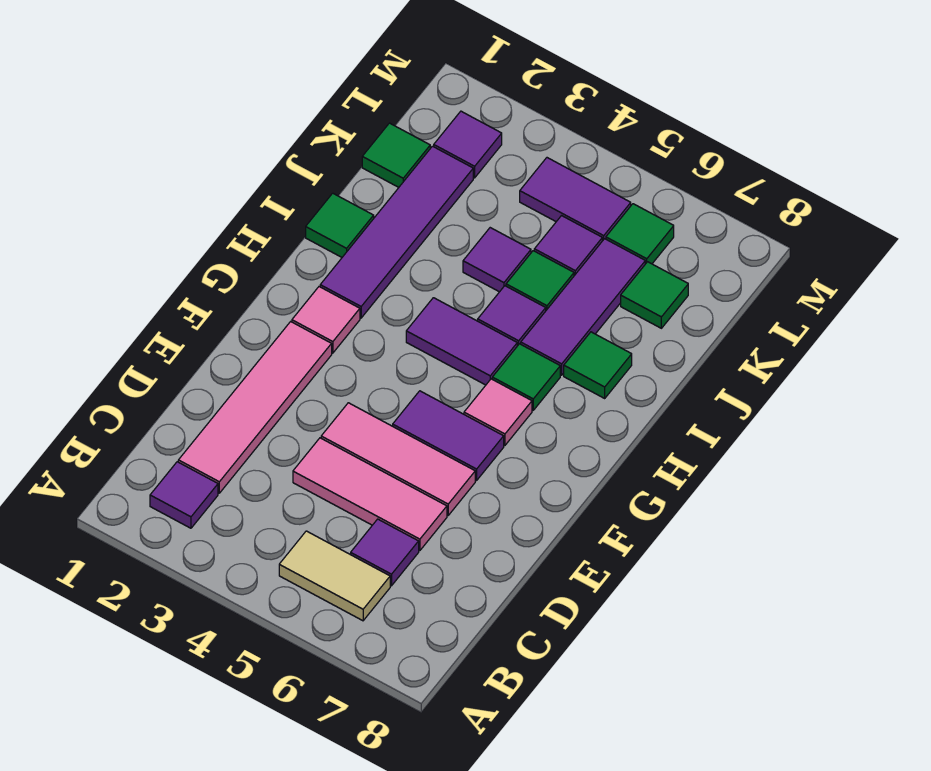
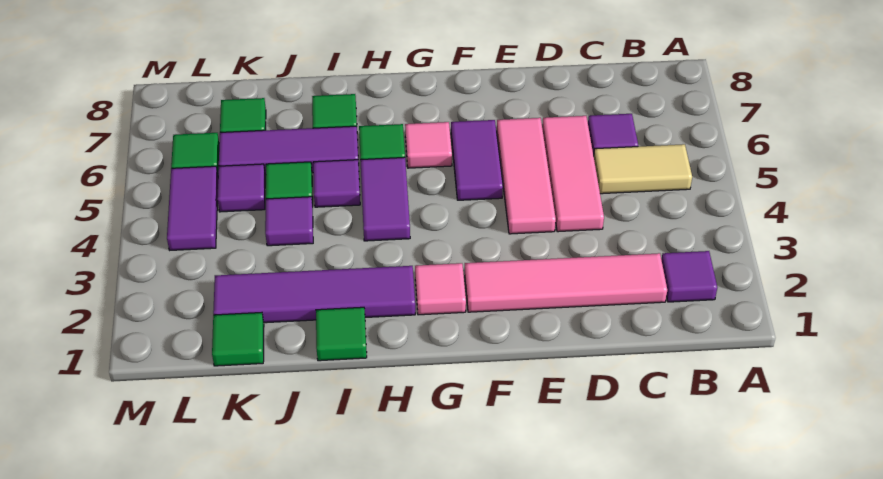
tan 1x2 tile [279,531,390,621] -> tan 1x2 tile turned to [594,144,692,194]
purple 1x1 tile [434,111,502,178] -> none

